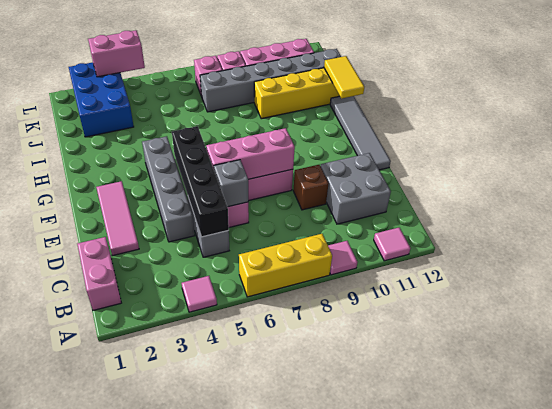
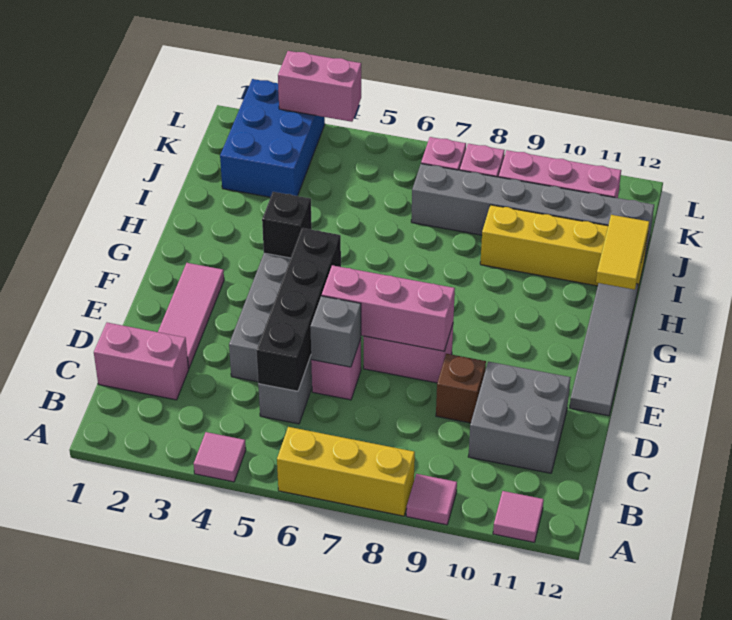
pink 1x2 brick [77,237,121,310] -> pink 1x2 brick turned to [94,323,189,400]
none -> black 1x1 brick [262,192,312,258]

